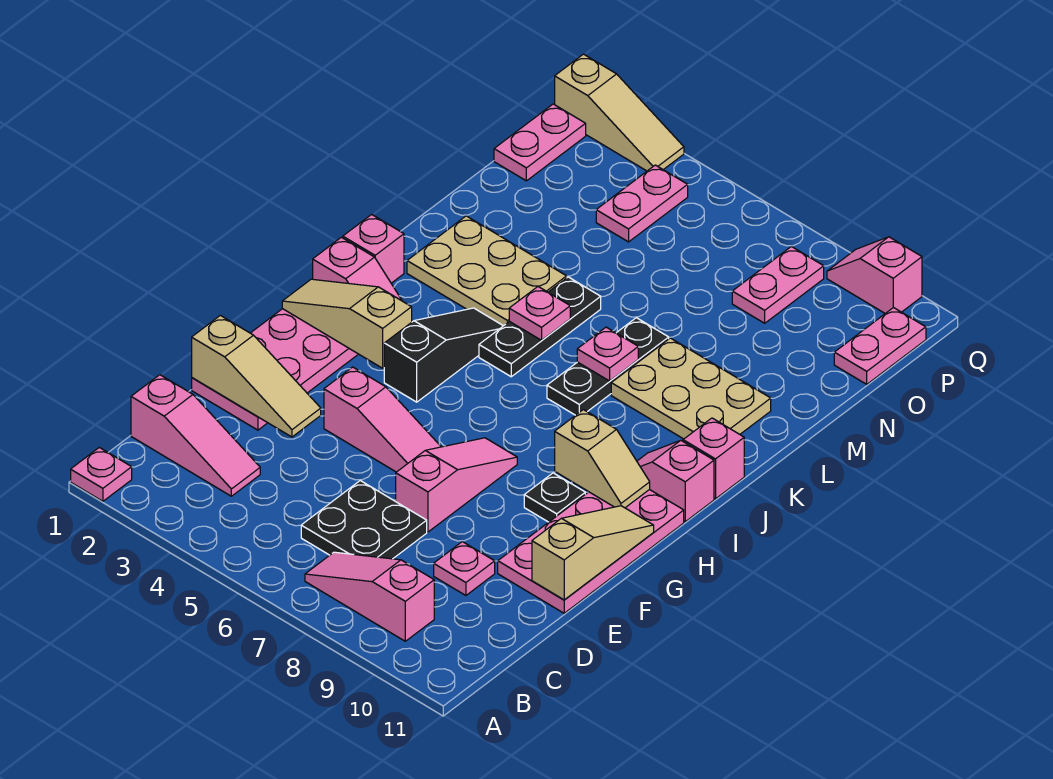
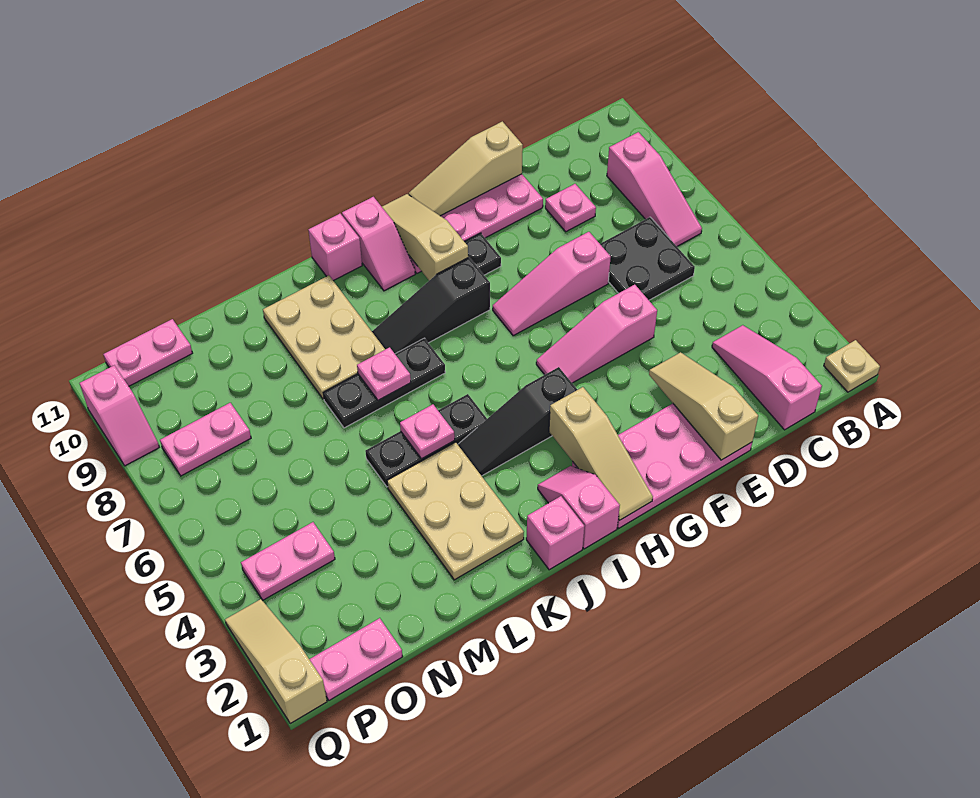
pink 1x1 plate [71,447,132,501] -> tan 1x1 plate [824,340,880,392]
pink 1x3 slope [324,367,441,472] -> pink 1x3 slope turned to [536,285,657,383]
none -> black 1x3 slope [372,257,490,354]
tan 1x2 slope [555,410,650,508] -> tan 1x3 slope [382,194,468,280]

